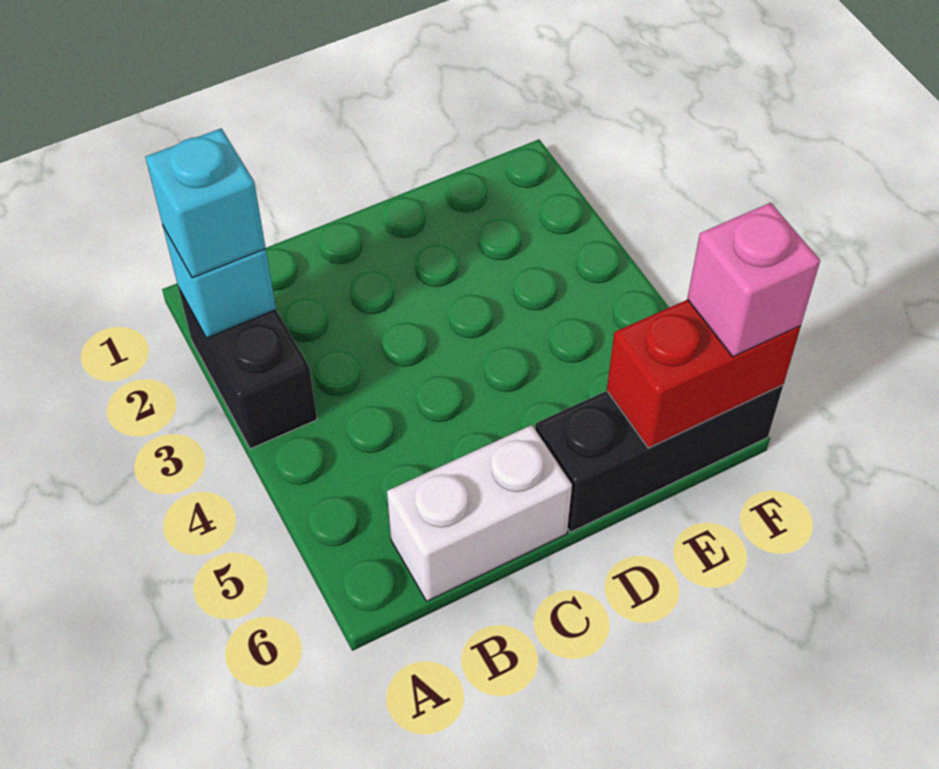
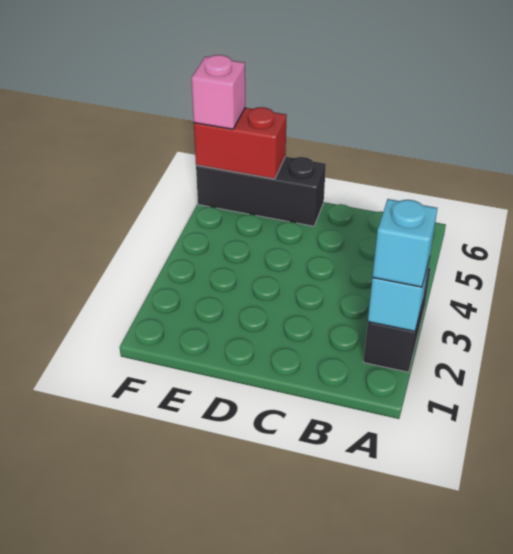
white 1x2 brick [387,425,572,601] -> none

